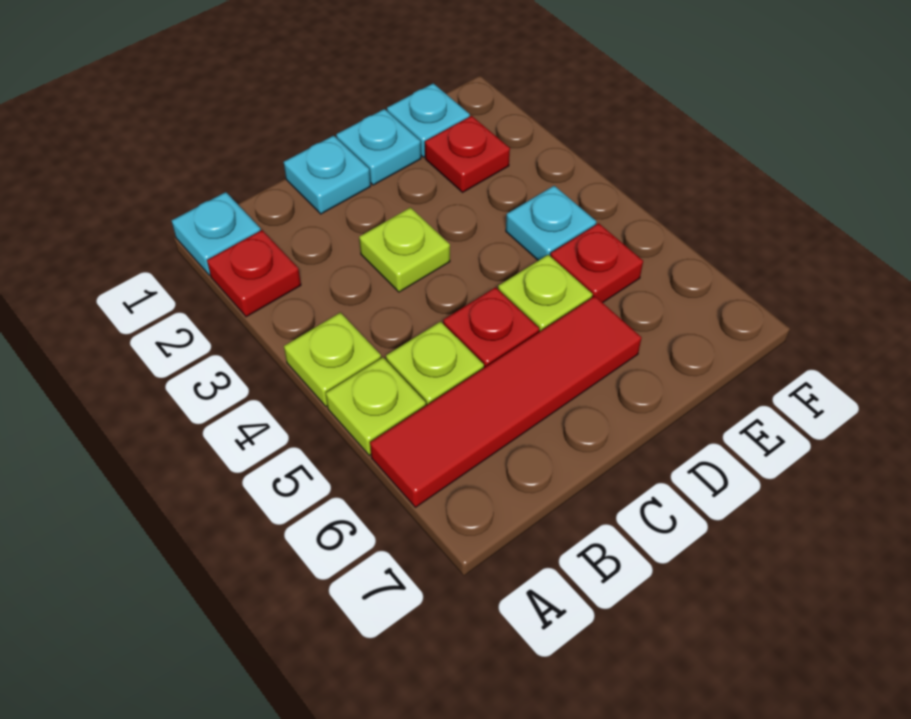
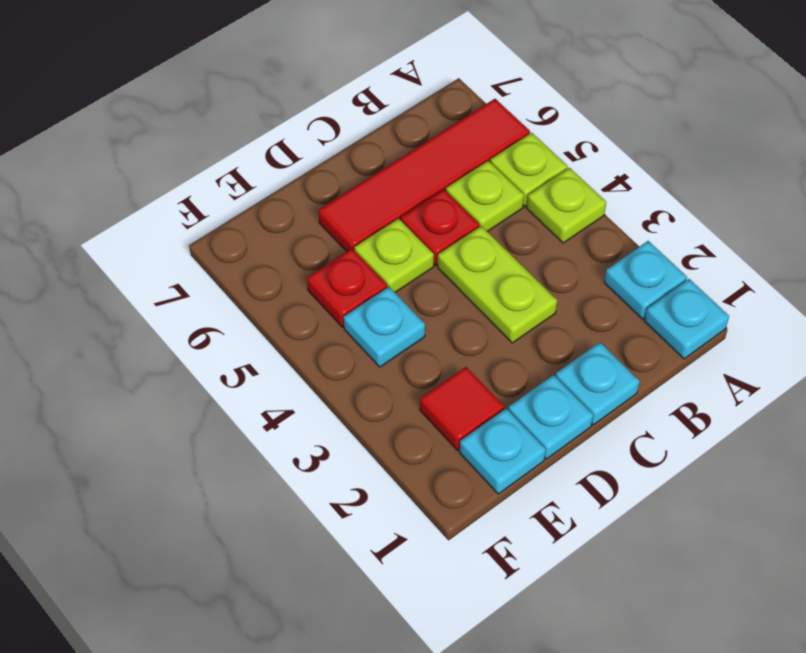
red 1x1 plate [207,230,301,317] -> cyan 1x1 plate [604,241,687,319]
lime 1x1 plate [359,208,450,292] -> lime 1x2 plate [438,226,557,343]
red 1x1 plate [425,116,510,192] -> red 1x1 tile [420,367,504,450]

